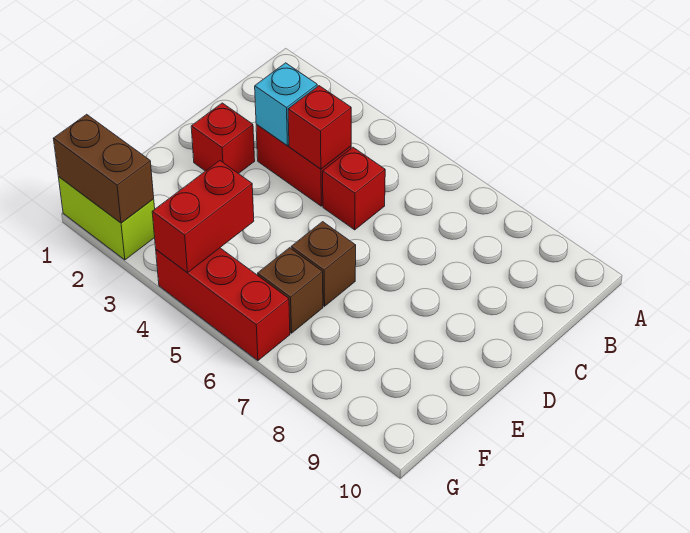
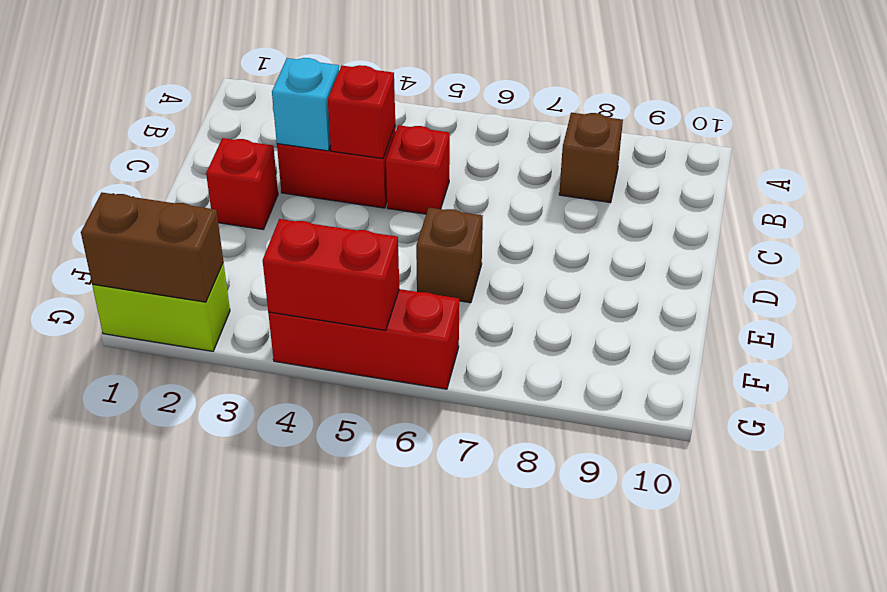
red 1x2 brick [152,161,254,273] -> red 1x2 brick turned to [263,219,399,331]
brown 1x1 brick [258,248,323,333] -> brown 1x1 brick moved to [559,113,623,203]

